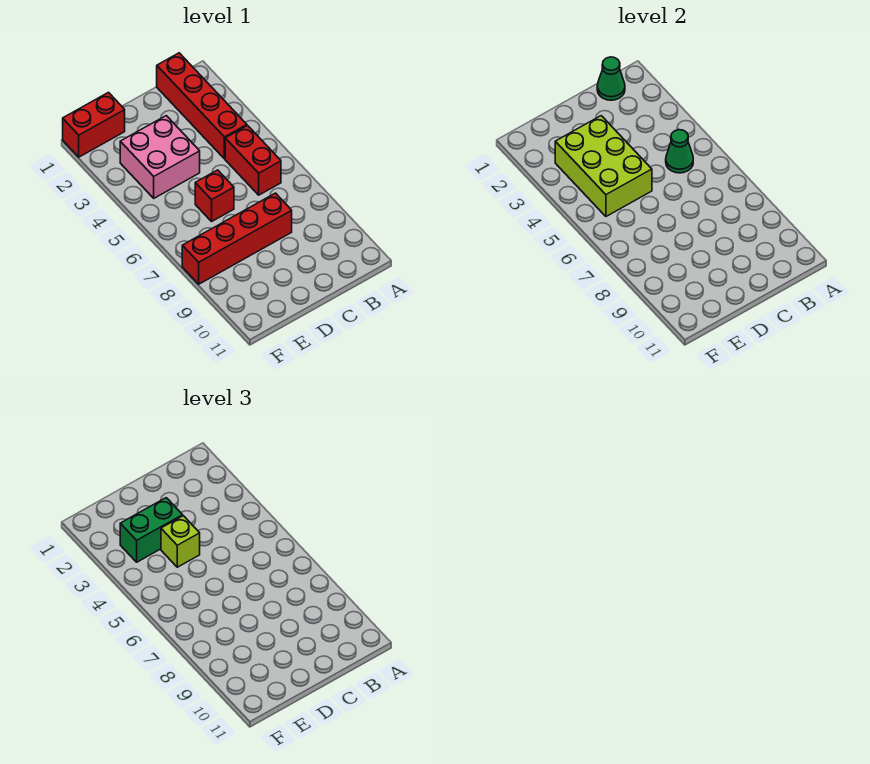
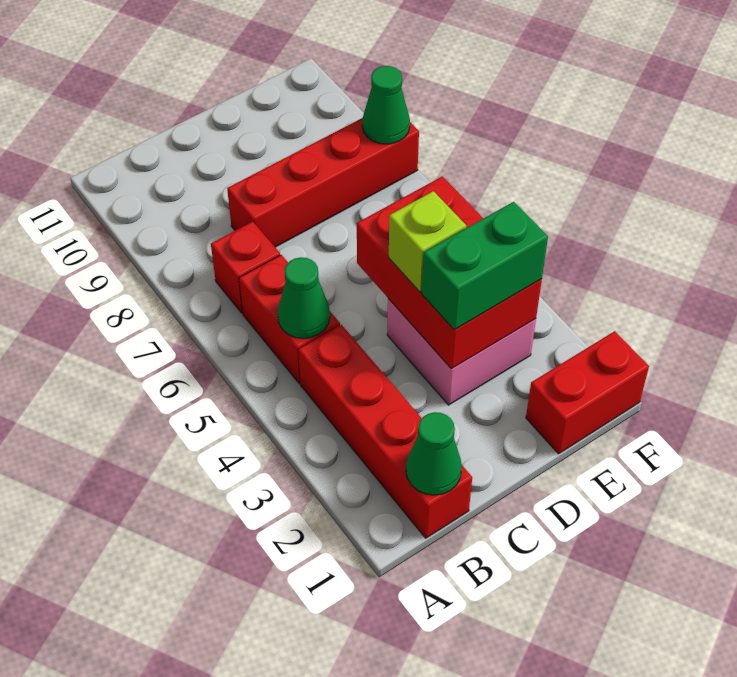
lime 2x3 brick [555,116,652,216] -> red 2x3 brick [357,176,542,369]
red 1x1 brick [195,170,234,221] -> red 1x1 brick moved to [211,222,280,313]
none -> green 1x1 cone [362,66,410,144]

